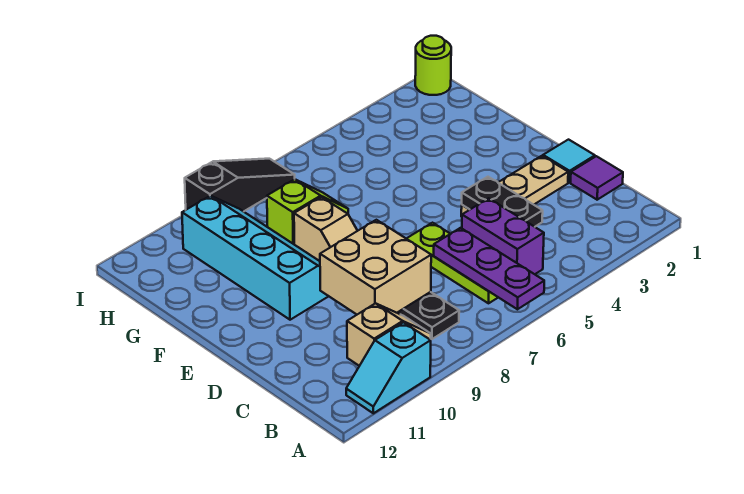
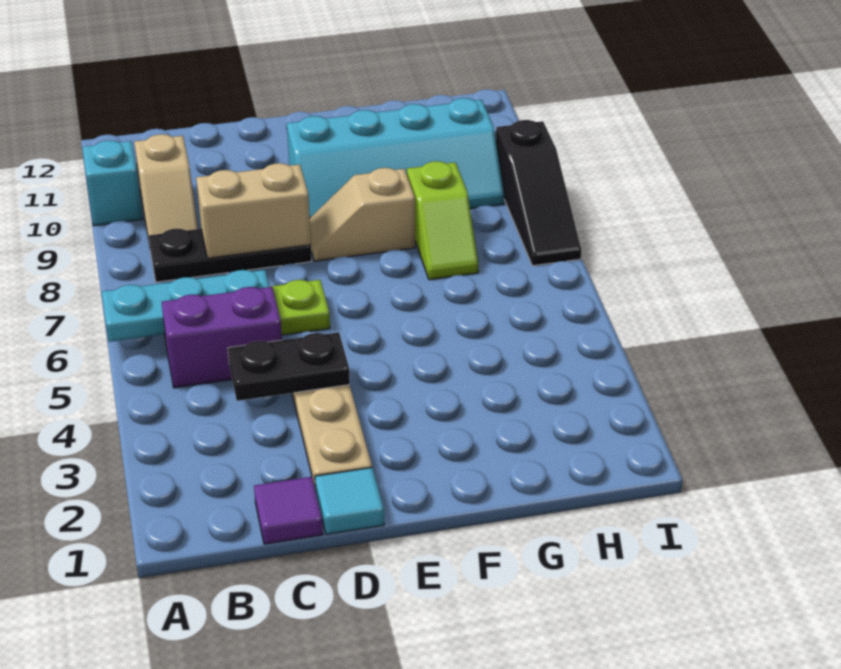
purple 1x3 plate [434,228,544,309] -> cyan 1x3 plate [102,270,269,342]
tan 2x2 brick [320,220,431,314] -> tan 1x2 brick [196,163,311,258]
lime 1x1 round brick [415,36,451,95] -> none

